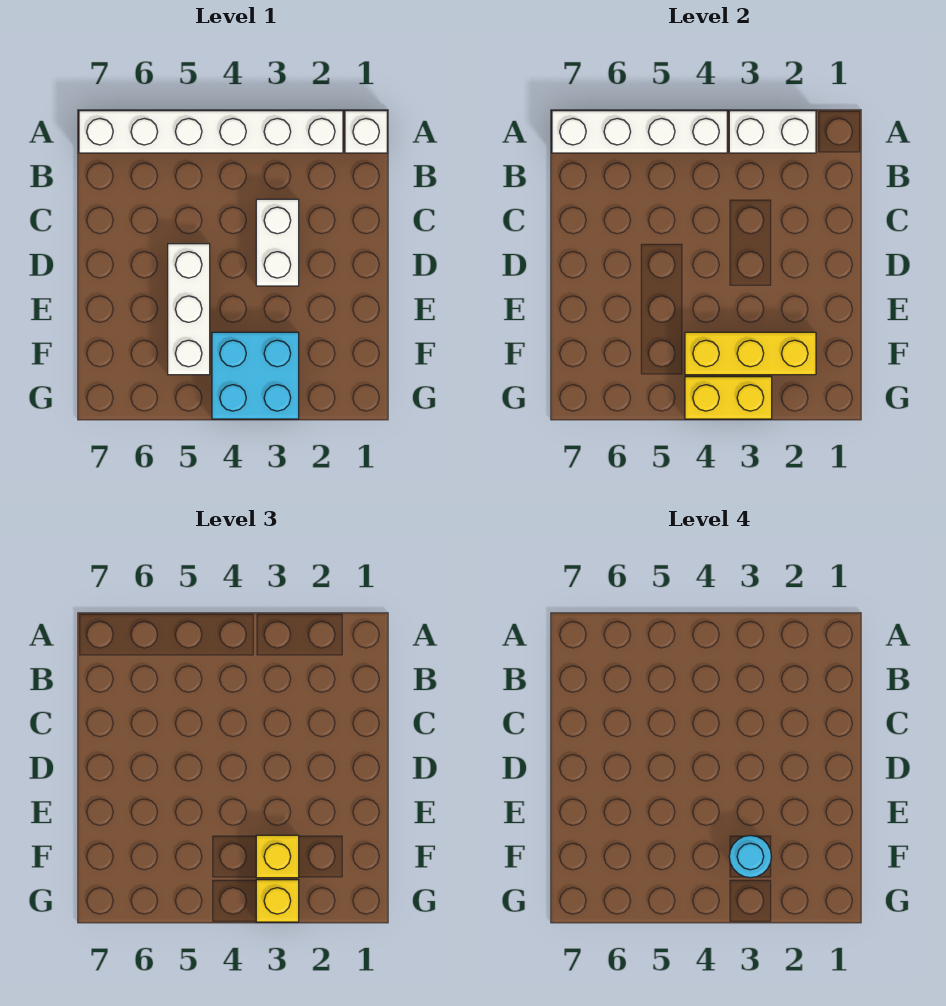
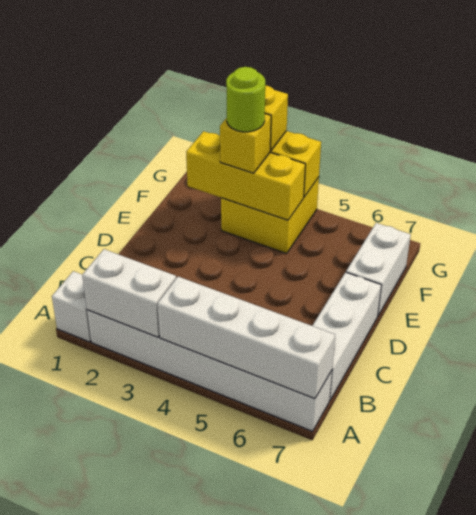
white 1x2 brick [256,199,299,286] -> white 1x2 brick moved to [346,223,411,315]
white 1x3 brick [168,244,210,375] -> white 1x3 brick moved to [312,272,381,400]
cyan 2x2 brick [212,332,299,419] -> yellow 2x2 brick [221,177,319,253]
cyan 1x1 round brick [729,835,771,878] -> lime 1x1 round brick [226,67,265,132]

